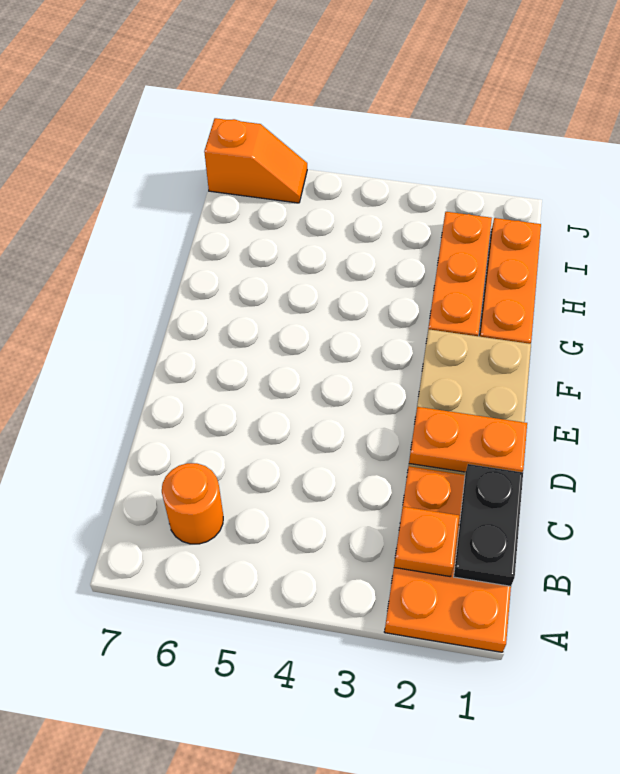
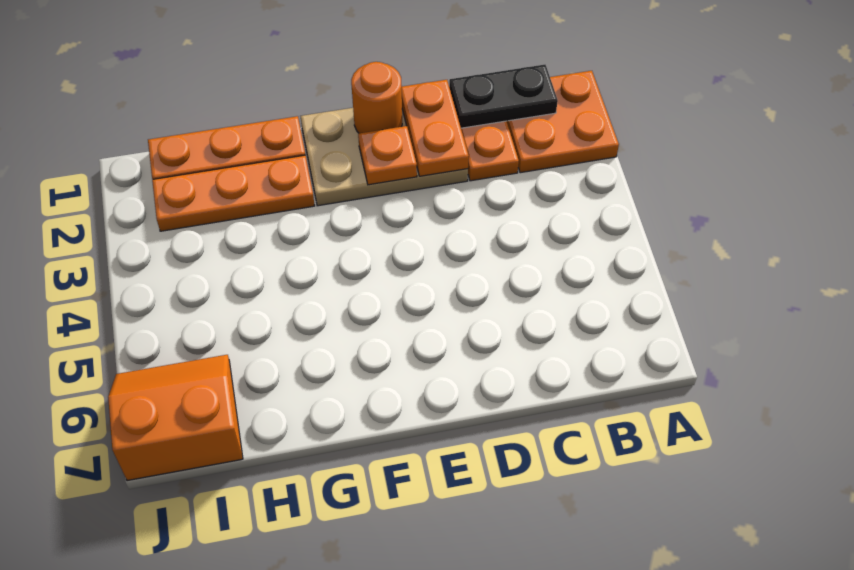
orange 1x1 plate [394,507,459,577] -> orange 1x1 plate moved to [358,126,417,185]
orange 1x1 round brick [162,463,223,544] -> orange 1x1 round brick moved to [351,62,402,133]
orange 1x2 slope [204,118,307,203] -> orange 2x2 slope [108,355,243,481]

